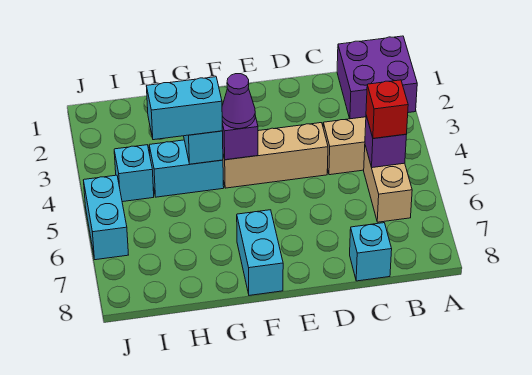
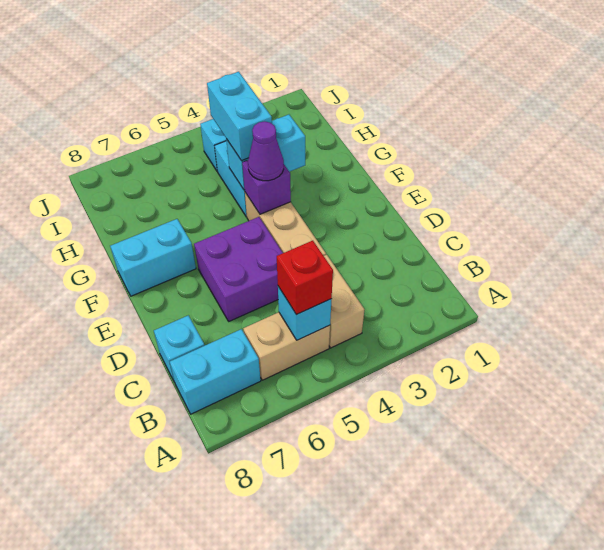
purple 2x2 brick [337,36,417,119] -> purple 2x2 brick moved to [194,217,283,321]
purple 1x1 brick [365,116,407,168] -> cyan 1x1 brick [278,287,331,340]
cyan 1x2 brick [84,175,128,260] -> cyan 1x2 brick moved to [170,329,261,414]

